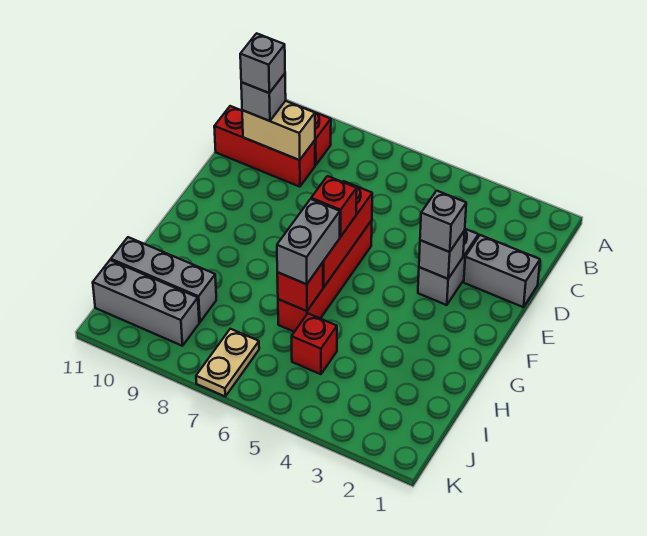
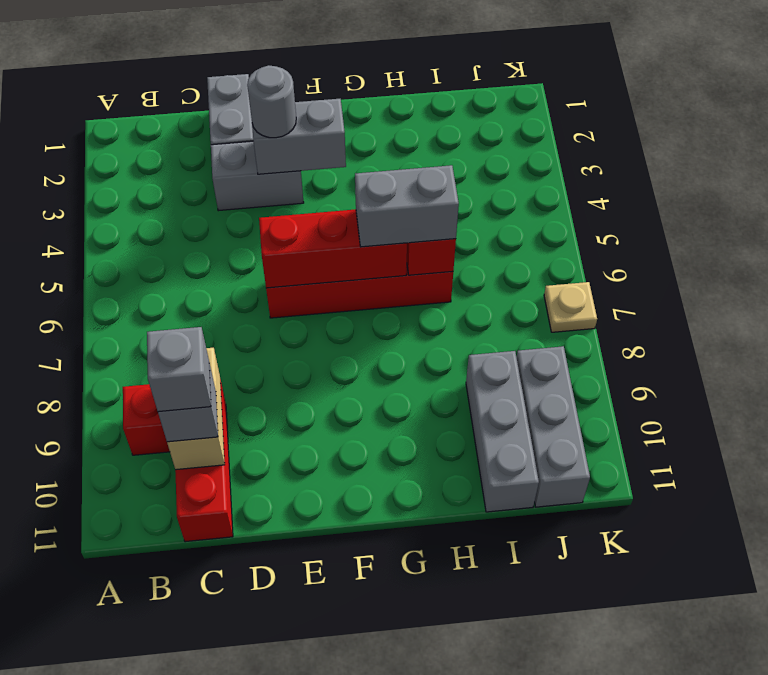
grey 1x1 brick [419,231,465,279] -> grey 1x2 brick [252,99,346,174]
grey 1x1 brick [420,191,466,252] -> grey 1x1 round brick [247,65,296,138]
red 1x1 brick [311,176,357,237] -> none
red 1x1 brick [292,314,337,374] -> none
tan 1x2 plate [196,329,259,396] -> tan 1x1 plate [544,282,597,332]

